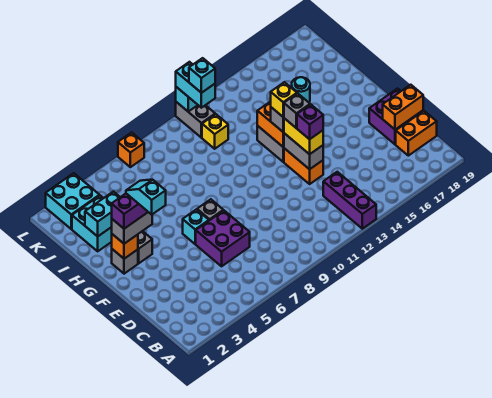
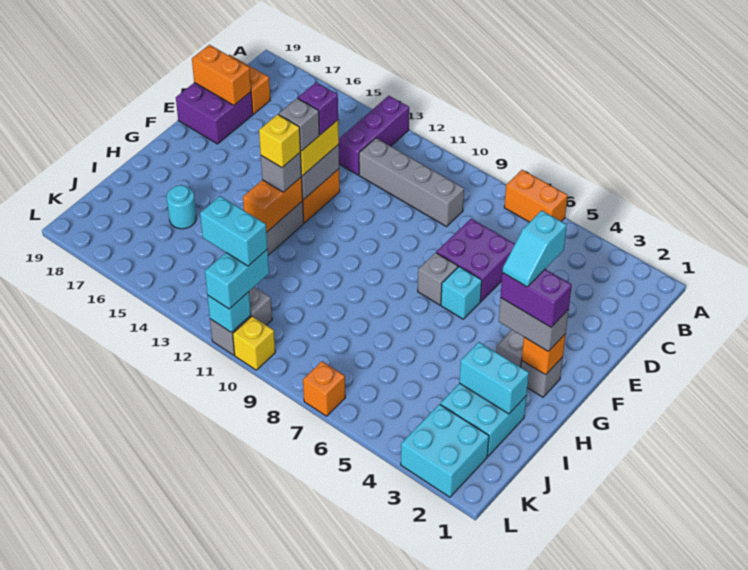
none -> orange 1x2 brick [504,170,568,222]
none -> grey 1x4 brick [359,138,464,227]
yellow 1x1 brick [202,114,228,149] -> yellow 1x1 brick moved to [233,316,275,370]
cyan 1x1 brick [189,58,215,93] -> cyan 1x2 brick [200,196,268,266]

